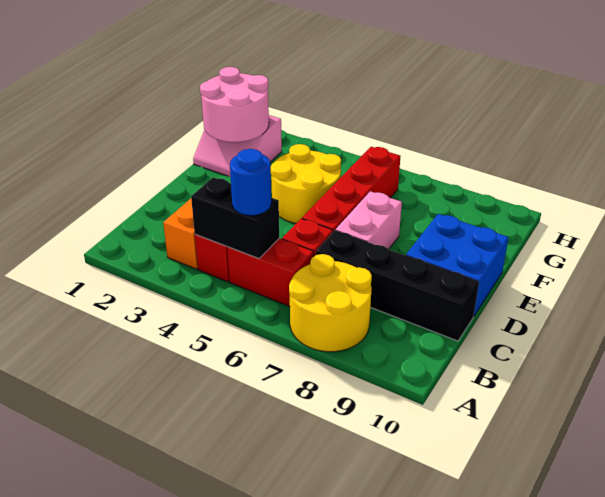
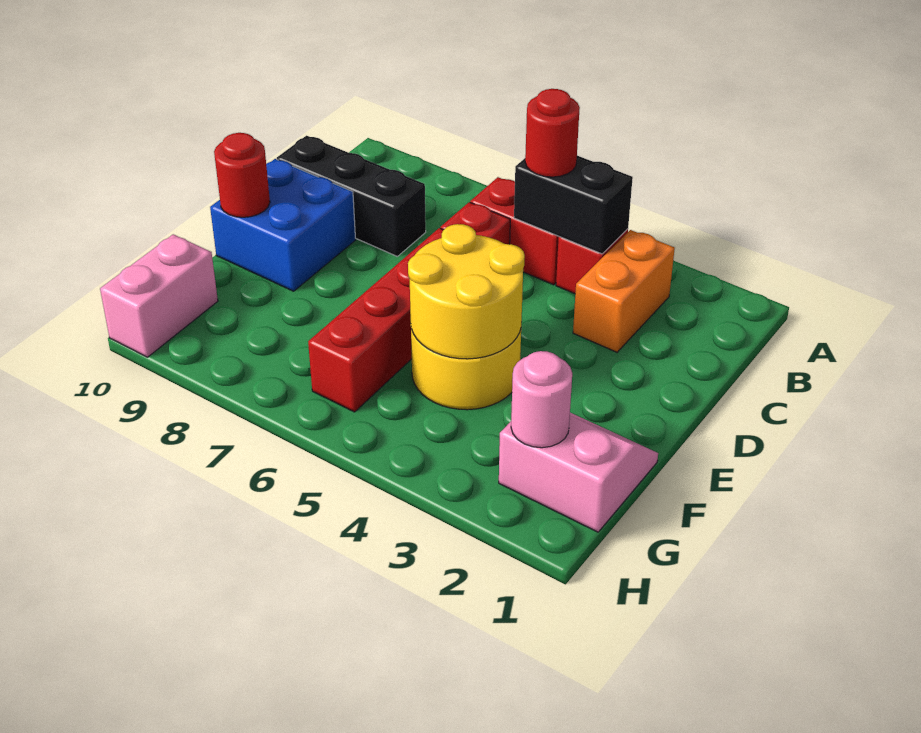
yellow 2x2 round brick [289,254,372,352] -> yellow 2x2 round brick moved to [408,224,525,359]
blue 1x1 round brick [230,149,271,216] -> red 1x1 round brick [525,89,580,177]
black 1x4 brick [316,230,479,341] -> black 1x3 brick [277,136,426,257]
pink 1x2 brick [335,191,402,249] -> pink 1x2 brick moved to [100,234,218,357]
none -> red 1x1 round brick [214,133,270,217]
pink 2x2 round brick [200,67,269,142] -> pink 1x1 round brick [511,351,572,448]

